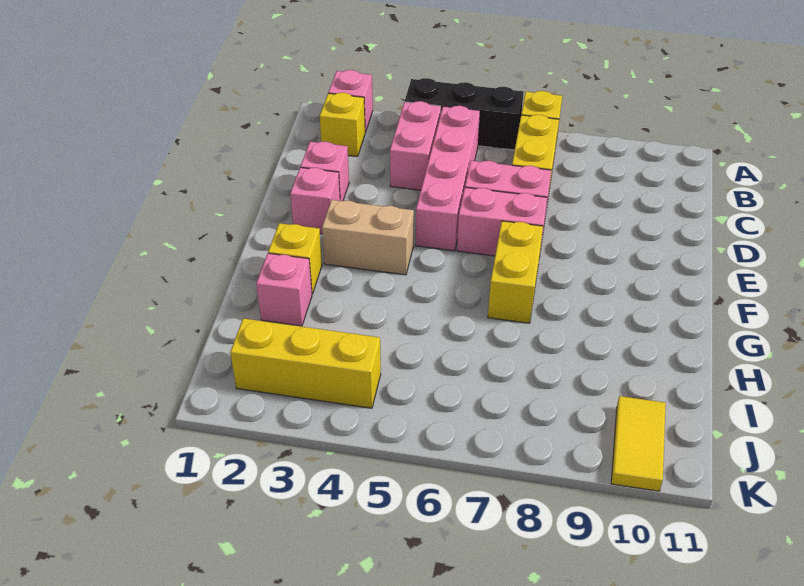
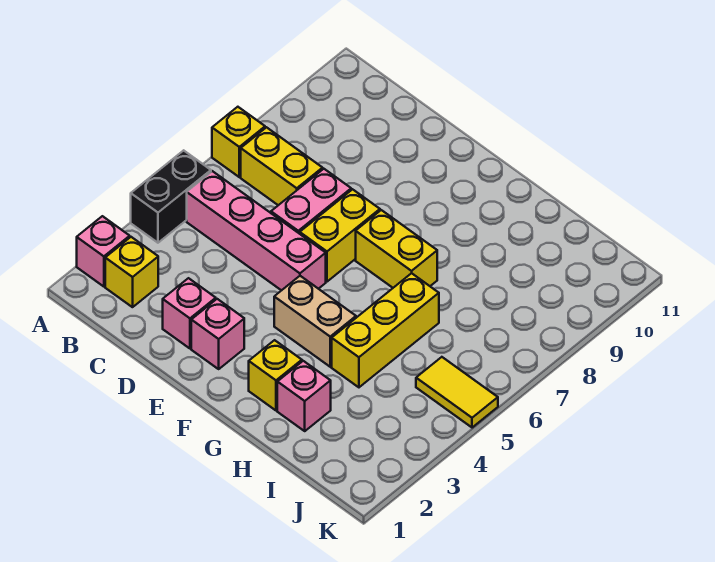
black 1x3 brick [405,78,524,150] -> black 1x2 brick [131,150,211,243]
pink 1x2 brick [390,101,441,190] -> none
pink 1x2 brick [457,187,547,256] -> yellow 1x2 brick [300,189,380,282]
tan 1x2 brick [322,200,414,275] -> tan 1x2 brick turned to [274,276,356,367]
yellow 1x3 brick [230,318,381,408] -> yellow 1x3 brick moved to [332,273,439,387]
yellow 1x2 tile [611,396,666,491] -> yellow 1x2 tile moved to [416,357,498,428]

